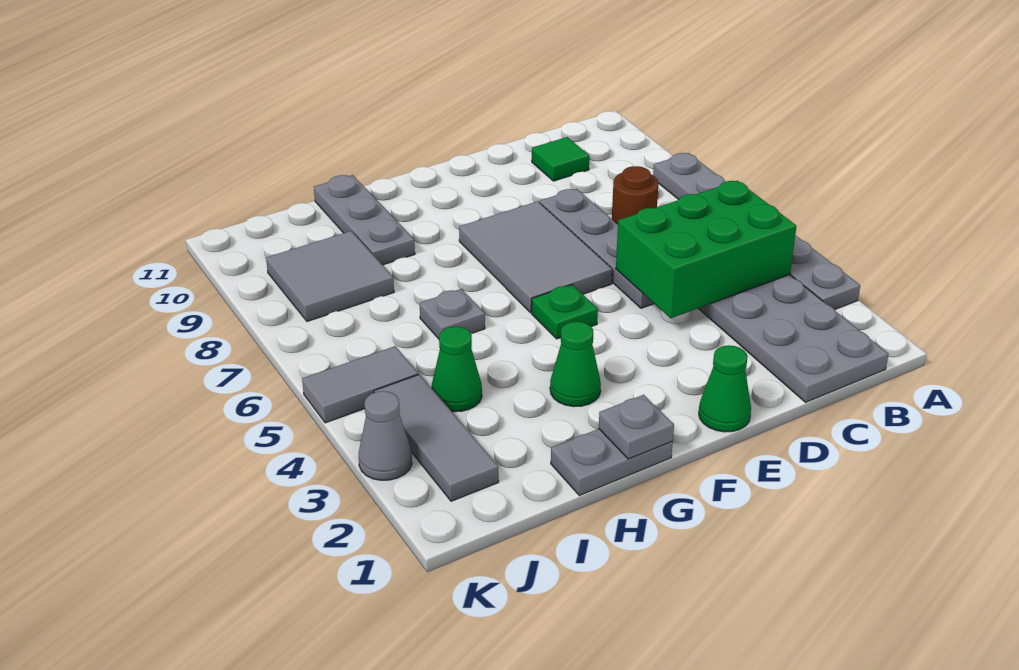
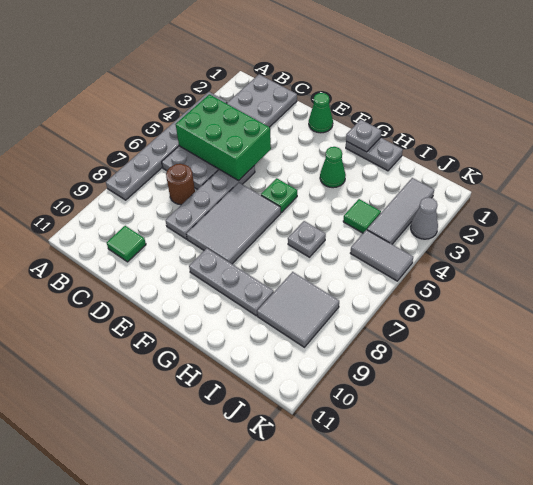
grey 1x3 plate [314,175,415,265] -> grey 1x3 plate turned to [189,248,274,316]
green 1x1 cone [431,326,482,412] -> green 1x1 tile [343,199,381,233]

